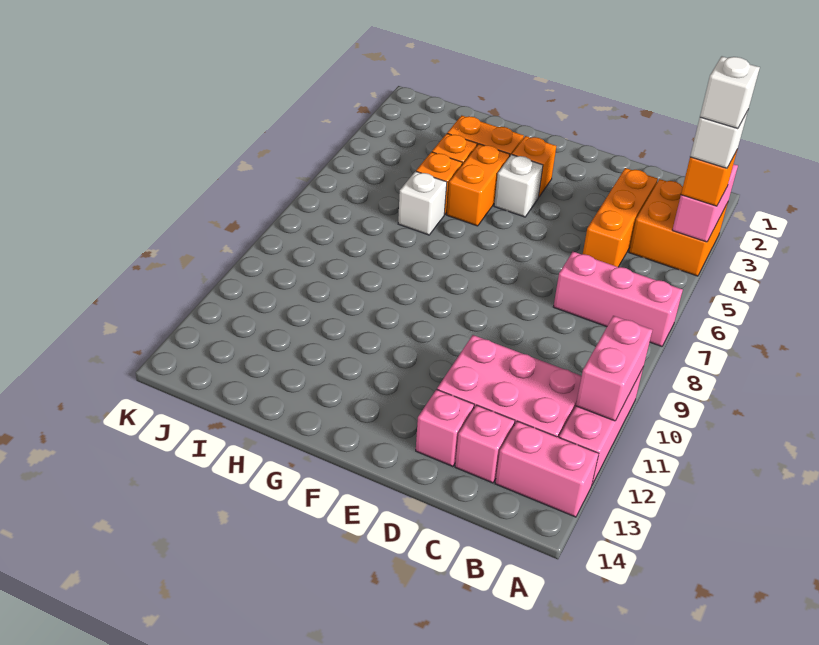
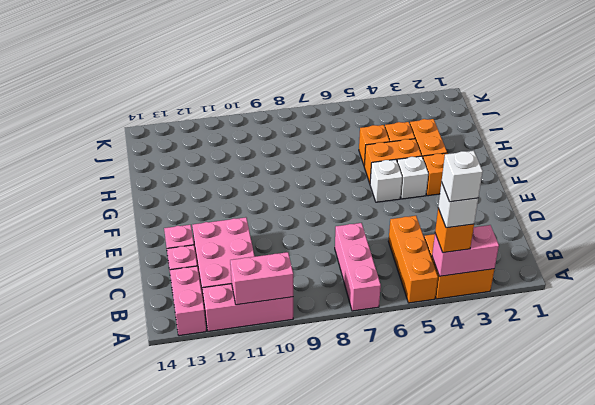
orange 1x3 brick [583,168,658,267] -> orange 1x3 brick turned to [388,216,438,303]
white 1x1 brick [398,171,447,235] -> white 1x1 brick moved to [370,159,402,202]

